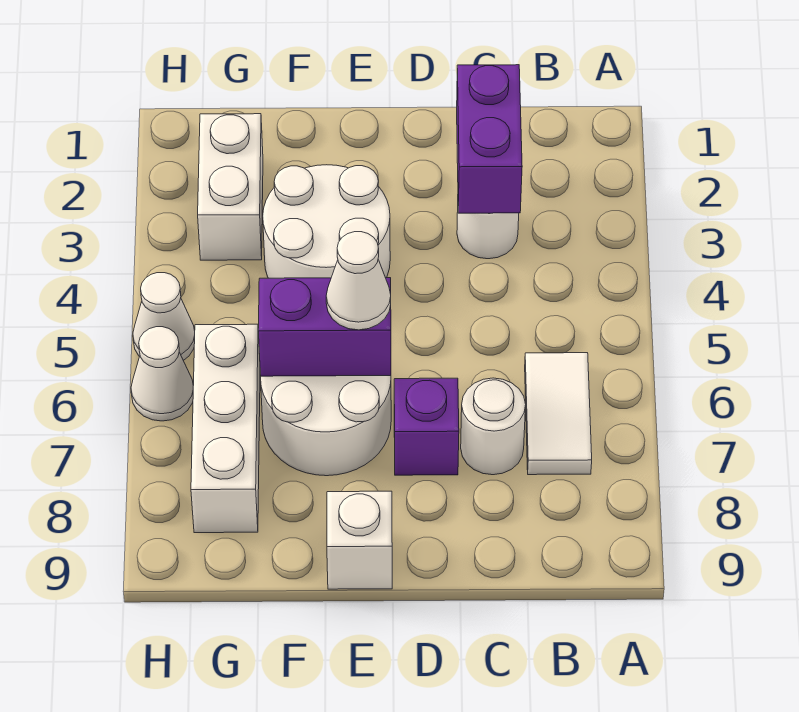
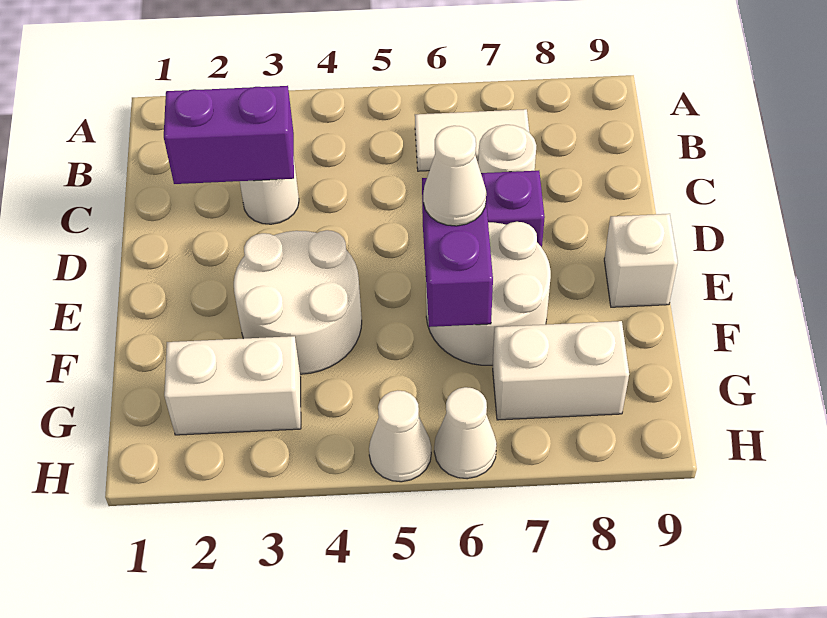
white 1x3 brick [191,324,260,533] -> white 1x2 brick [493,321,629,420]

